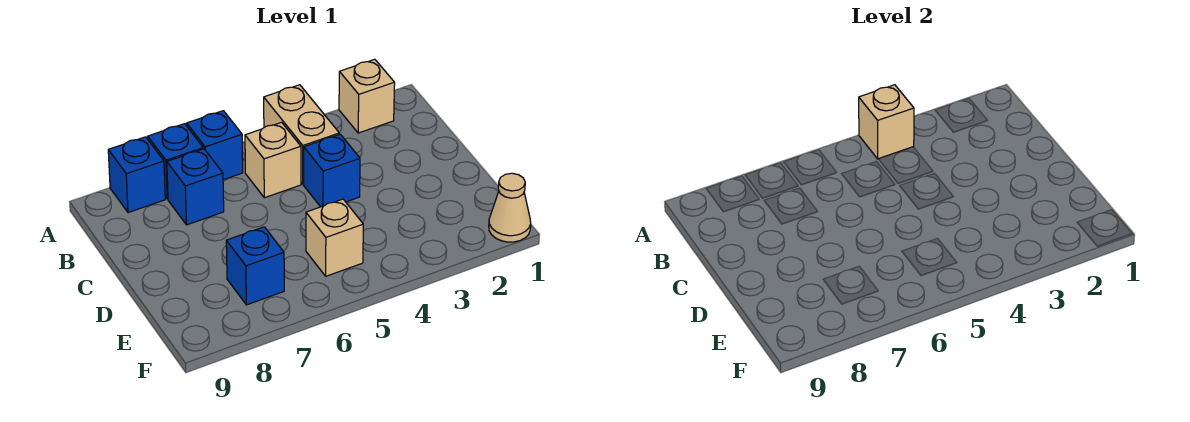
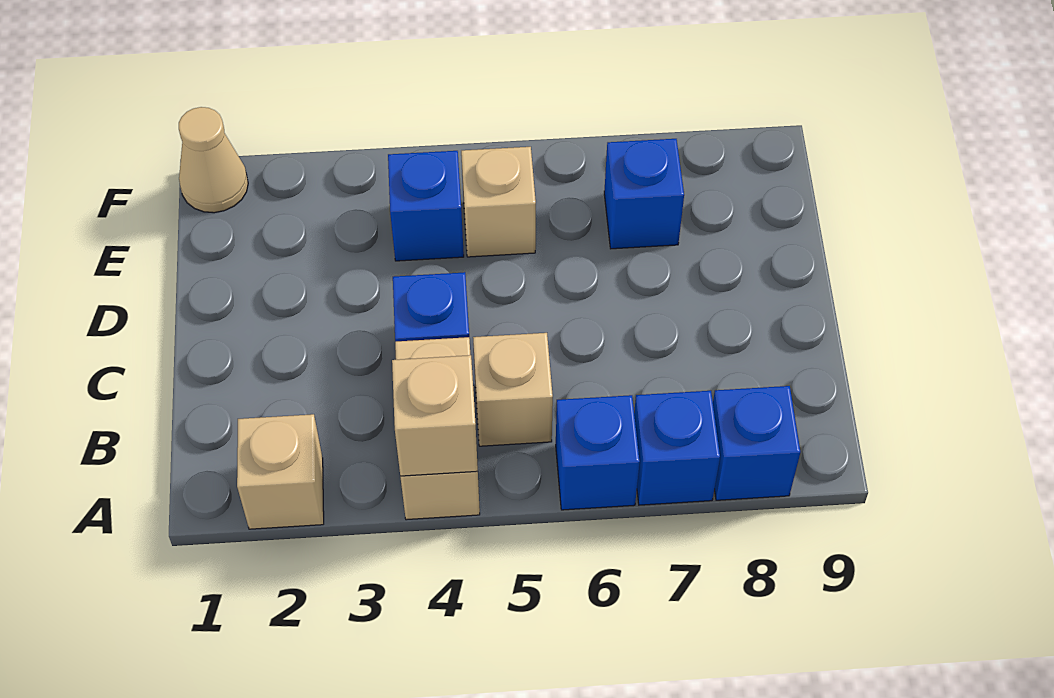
blue 1x1 brick [167,149,224,225] -> blue 1x1 brick moved to [388,151,464,261]

